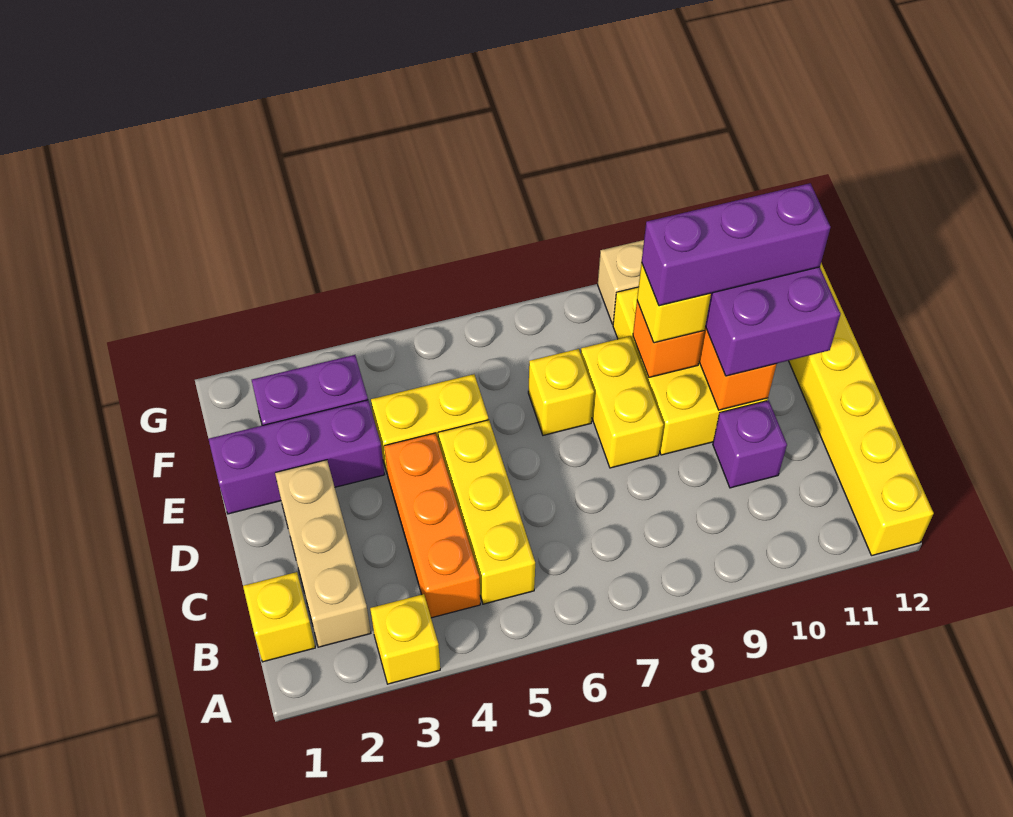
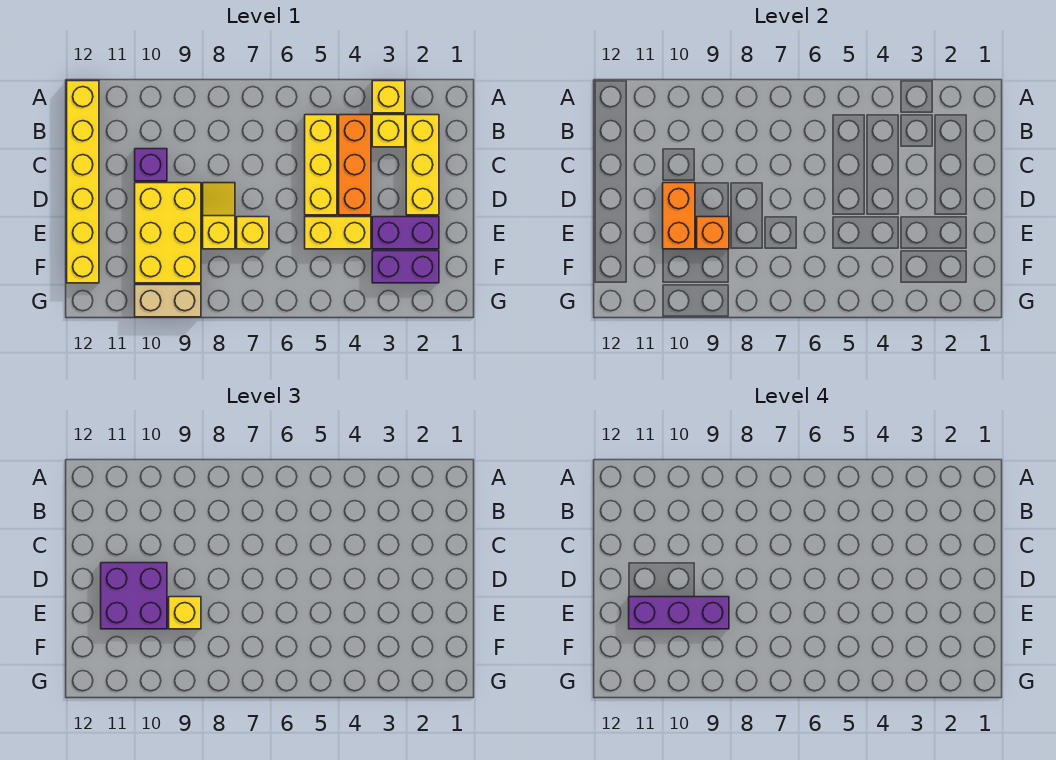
yellow 1x1 brick [243,572,315,662] -> yellow 1x1 brick moved to [372,115,405,147]
tan 1x3 brick [275,460,371,647] -> yellow 1x3 brick [406,115,439,215]
yellow 1x2 brick [581,336,664,468] -> yellow 1x2 slope [203,183,235,249]
purple 1x3 brick [209,400,384,514] -> purple 1x2 brick [372,217,439,249]

